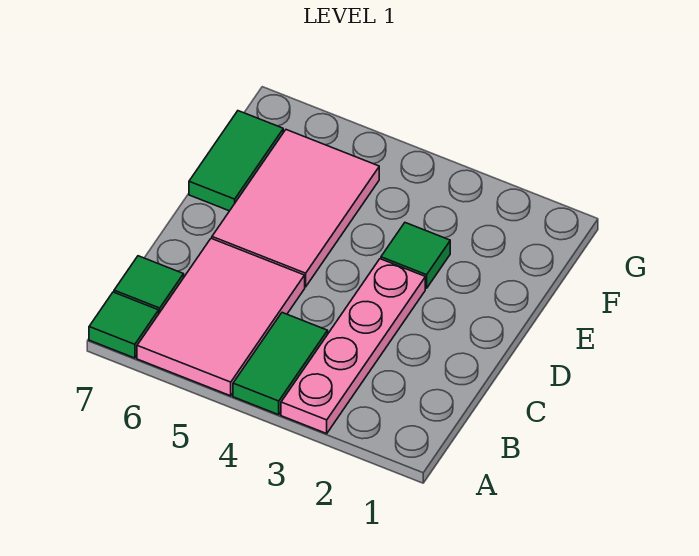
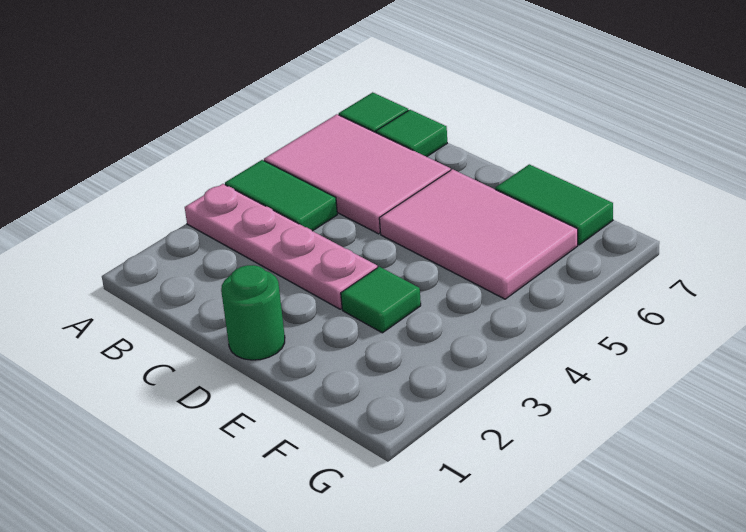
none -> green 1x1 round brick [221,265,285,360]

